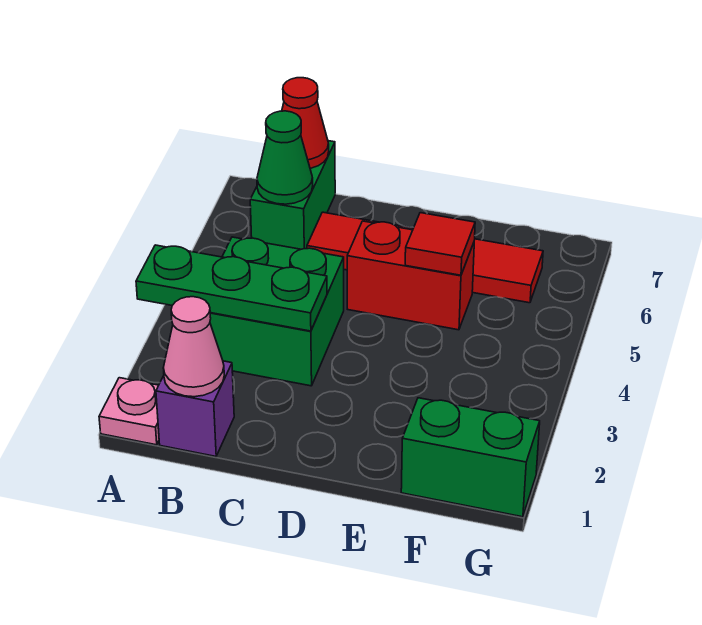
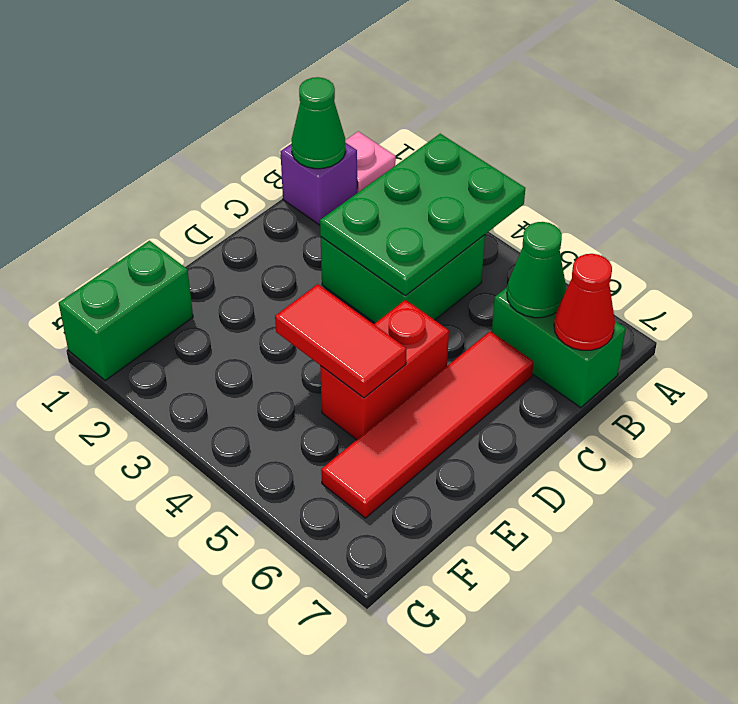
green 1x3 plate [136,245,327,331] -> green 2x3 plate [320,134,525,296]
pink 1x1 cone [163,297,224,397] -> green 1x1 cone [292,77,346,169]
red 1x1 tile [405,213,475,275] -> red 1x2 tile [275,284,407,398]

